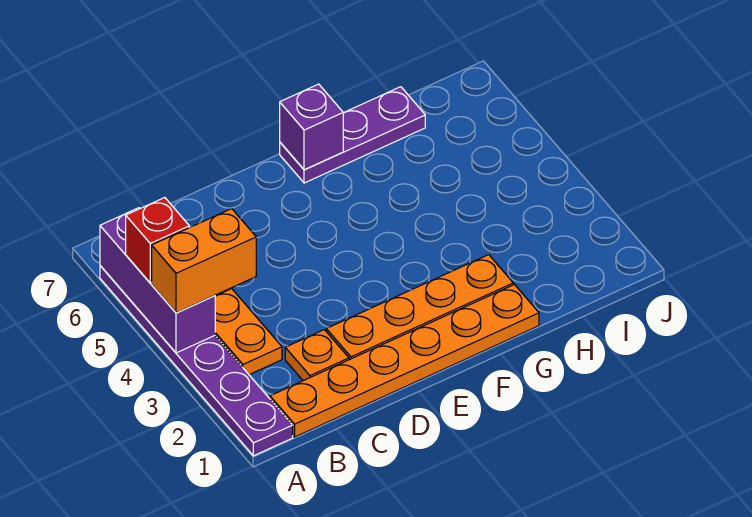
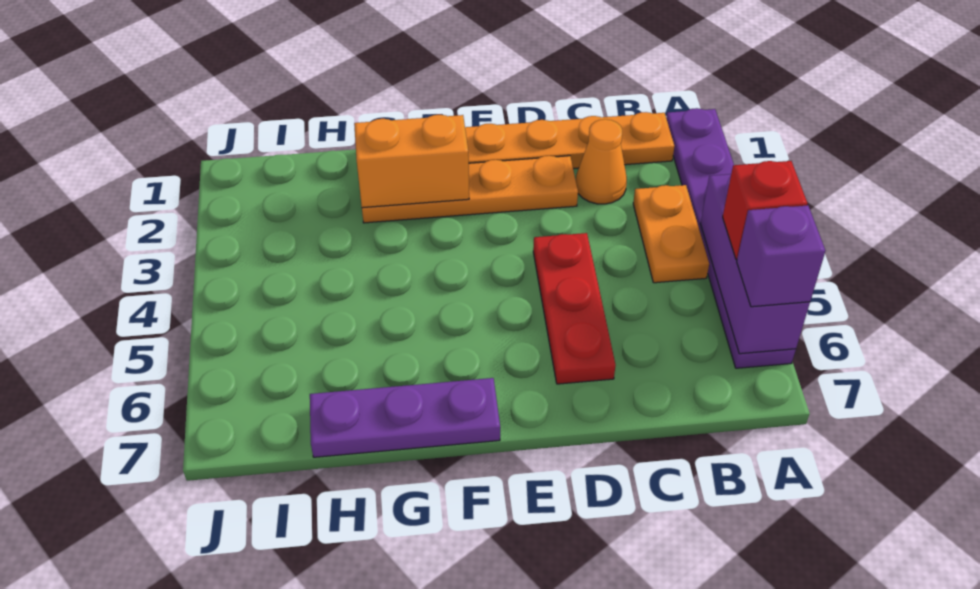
orange 1x2 brick [152,209,256,313] -> orange 1x2 brick moved to [354,115,469,208]
orange 1x1 plate [285,330,349,381] -> orange 1x1 cone [576,119,627,204]
none -> red 1x3 plate [533,233,616,384]
purple 1x1 brick [280,84,343,170] -> purple 1x1 brick moved to [737,205,825,307]

